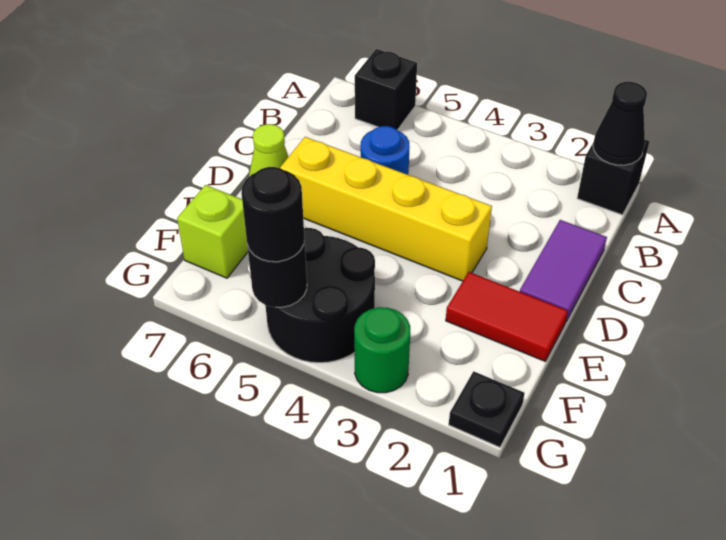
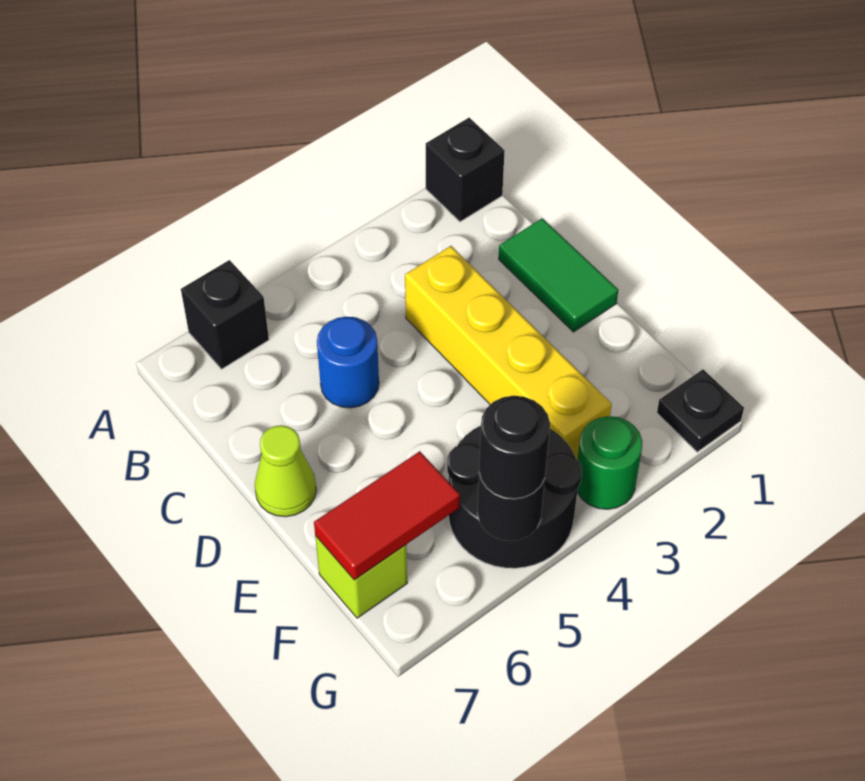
black 1x1 cone [593,82,647,165] -> none
purple 1x2 tile [520,220,607,321] -> green 1x2 tile [499,218,618,332]
yellow 1x4 brick [280,137,492,281] -> yellow 1x4 brick turned to [405,246,612,460]
red 1x2 tile [446,272,568,361] -> red 1x2 tile moved to [314,451,460,580]

